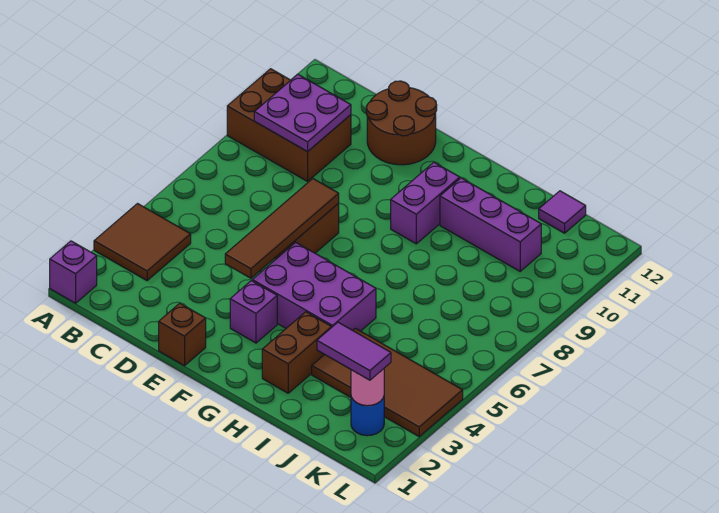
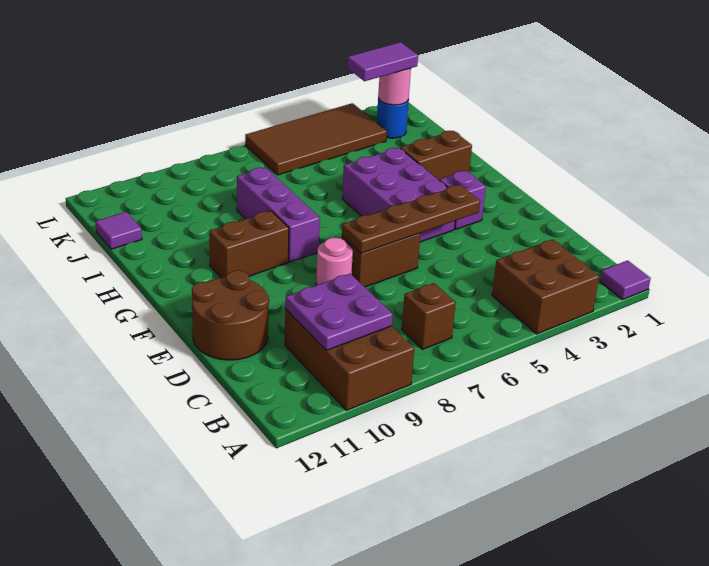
purple 1x1 brick [50,241,97,303] -> purple 1x1 tile [600,260,651,299]
brown 2x2 tile [94,204,191,280] -> brown 2x2 brick [492,240,599,334]
brown 1x1 brick [159,303,206,366] -> brown 1x1 brick moved to [402,283,456,349]
brown 1x4 tile [225,179,339,278] -> brown 1x4 plate [342,185,480,253]
none -> pink 1x1 round brick [316,238,353,285]
purple 1x2 brick [391,162,460,244] -> brown 1x2 brick [209,211,289,278]
purple 1x3 brick [440,178,541,271] -> purple 1x3 brick moved to [237,167,320,262]
brown 2x4 tile [312,328,463,436] -> brown 2x4 tile turned to [245,103,387,175]
purple 1x2 tile [317,322,391,380] -> purple 1x2 tile turned to [347,42,418,81]

